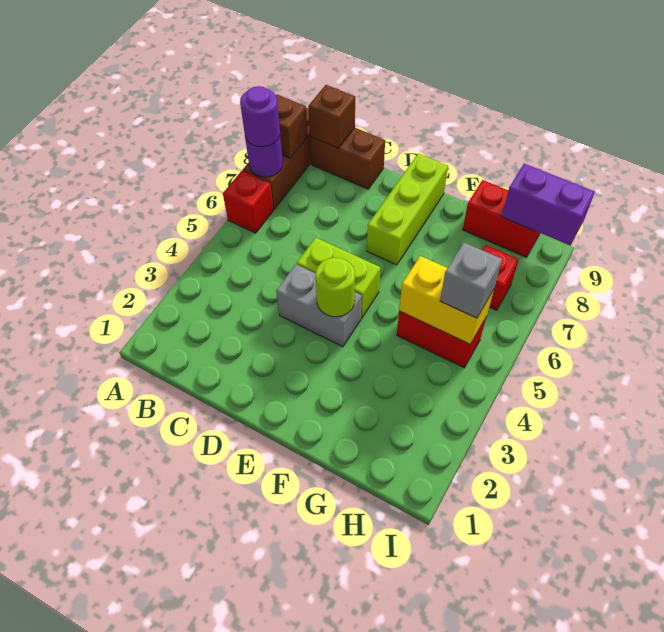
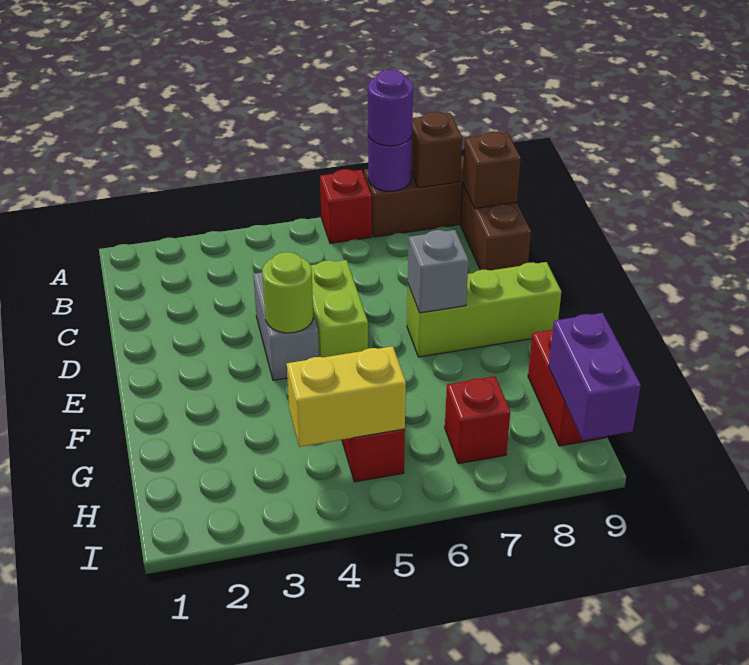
yellow 1x2 brick [399,256,494,344] -> yellow 1x2 brick turned to [287,346,406,447]
grey 1x1 brick [440,242,502,318] -> grey 1x1 brick moved to [408,230,469,313]

